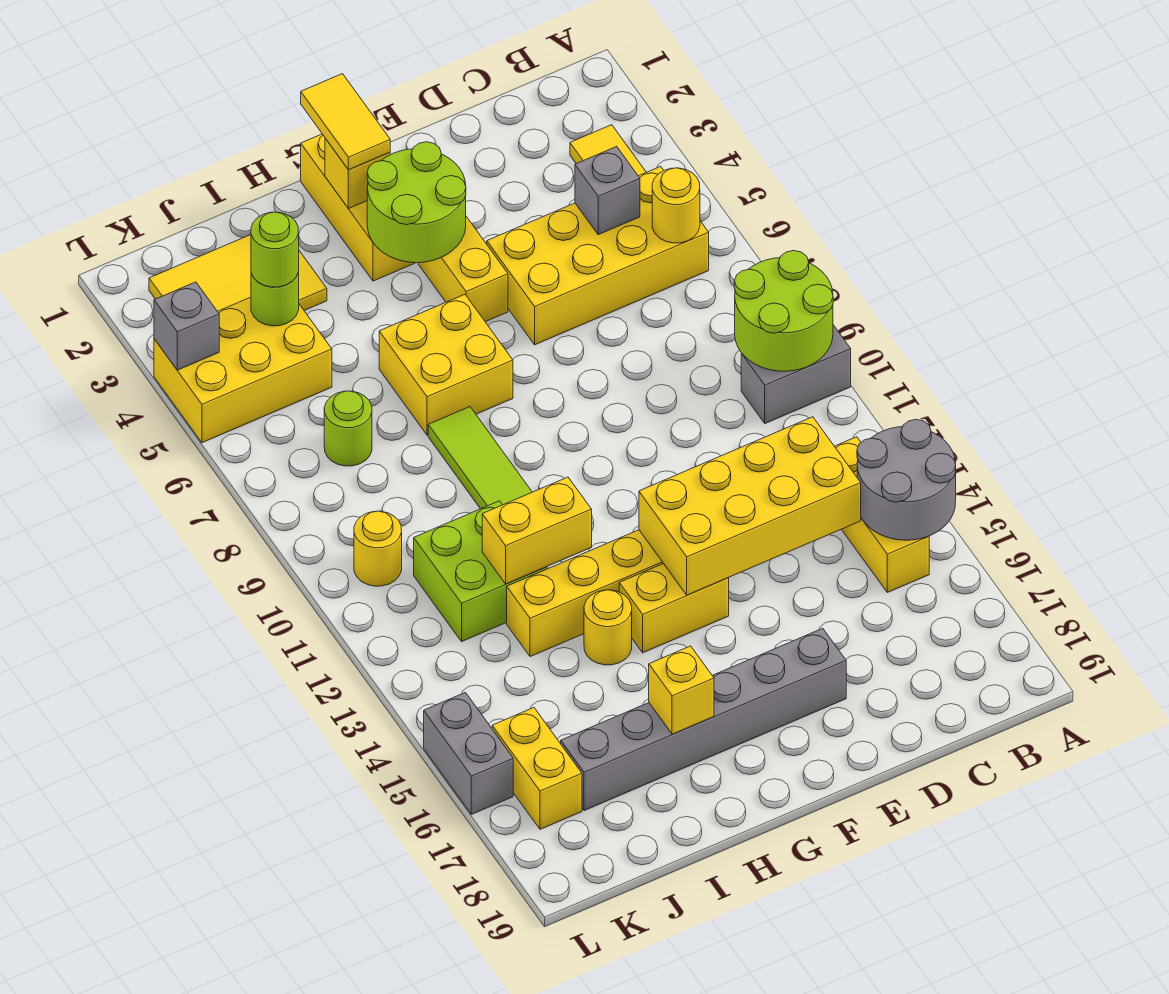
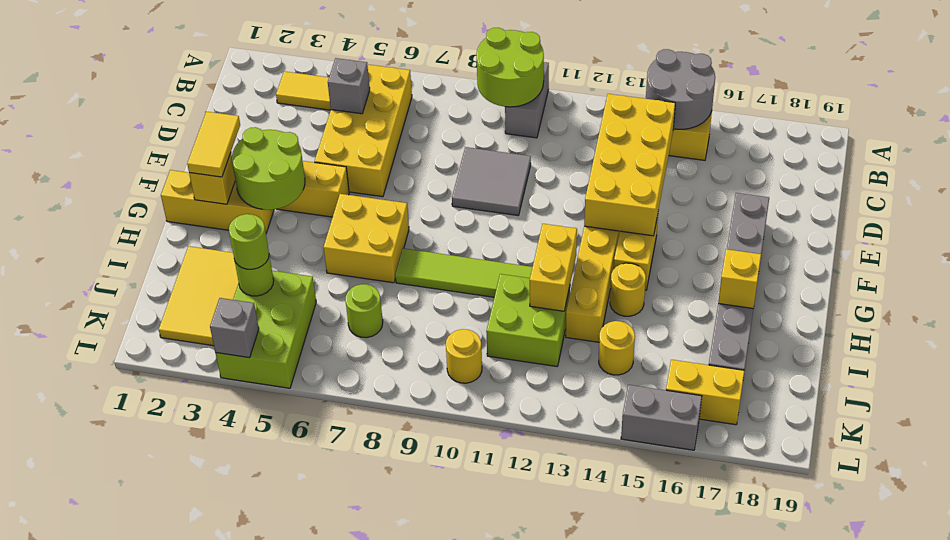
yellow 1x1 round brick [652,168,700,243] -> yellow 1x1 round brick moved to [599,321,635,375]
none -> grey 2x2 tile [452,147,531,215]
yellow 1x2 tile [301,74,390,170] -> yellow 1x2 tile turned to [187,112,240,177]
yellow 2x3 brick [154,297,332,443] -> lime 2x3 brick [216,271,316,388]

